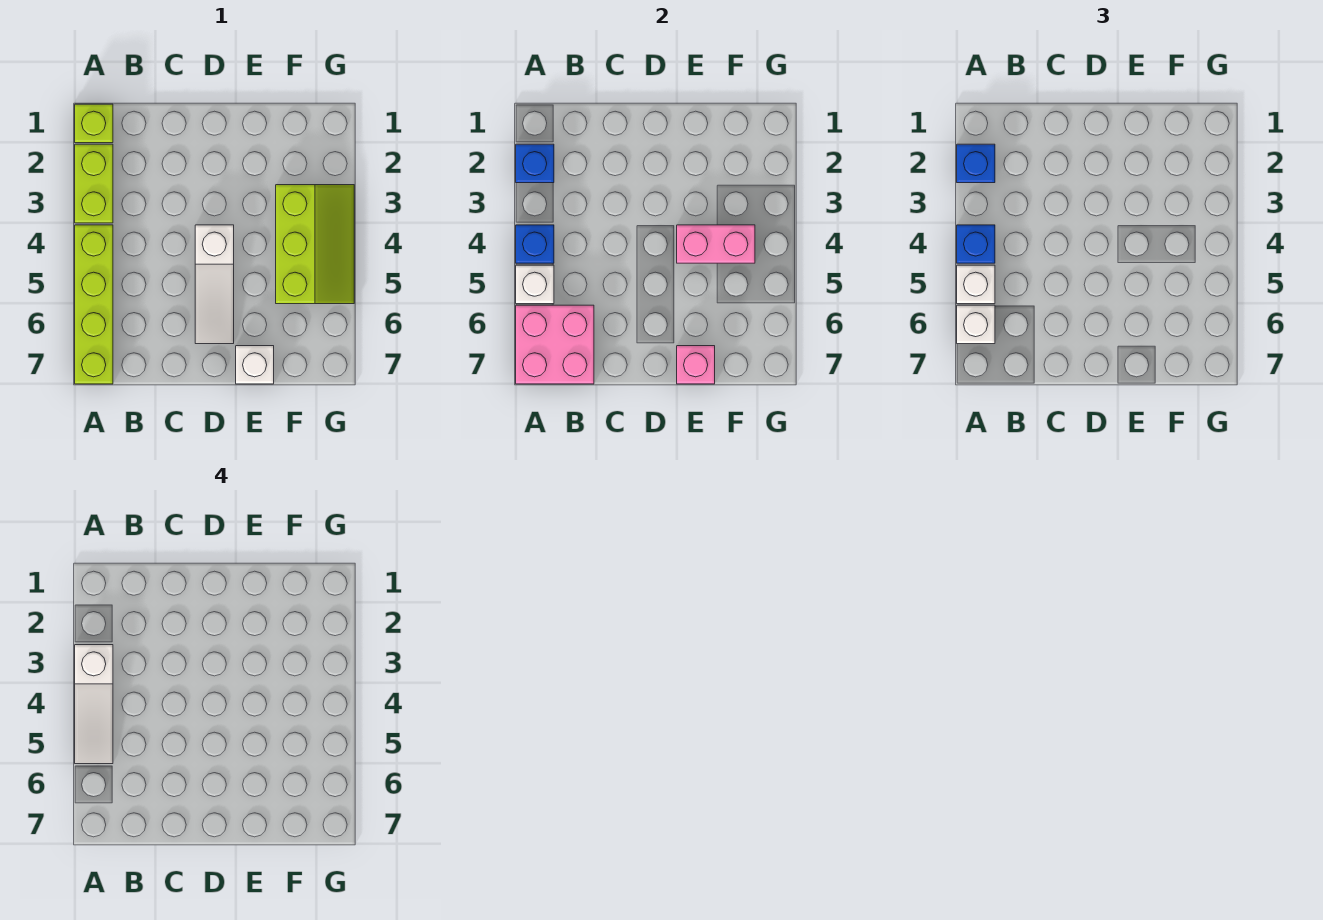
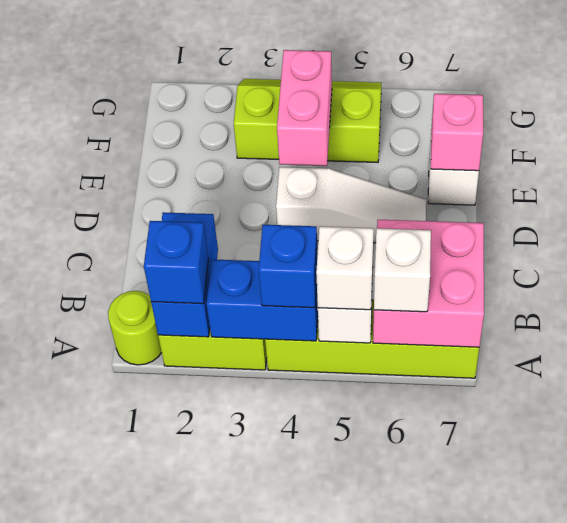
lime 1x1 brick [75,104,113,143] -> lime 1x1 round brick [108,291,162,365]
blue 1x1 brick [516,144,554,183] -> blue 1x2 brick [151,212,218,337]
white 1x3 slope [75,645,113,764] -> none
blue 1x1 brick [516,225,554,263] -> blue 1x2 brick [206,259,318,341]

